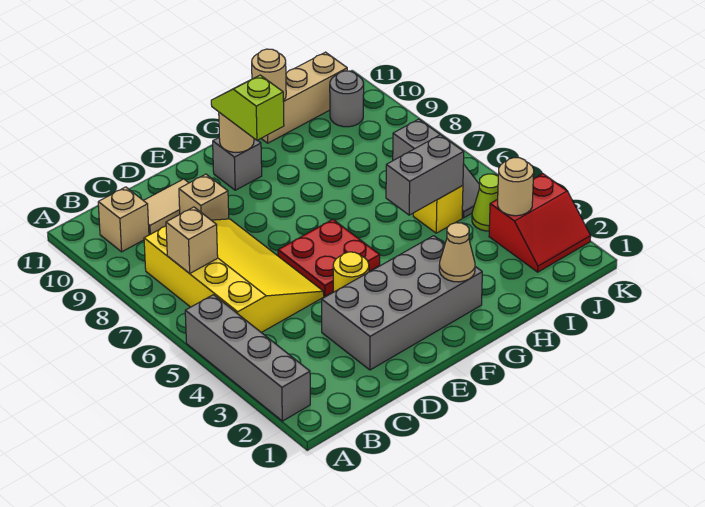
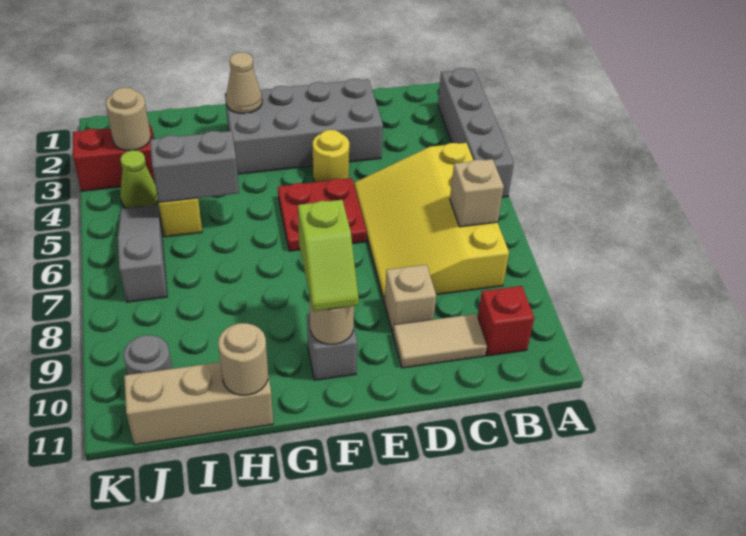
tan 1x1 brick [98,187,149,252] -> red 1x1 brick [477,286,534,356]

